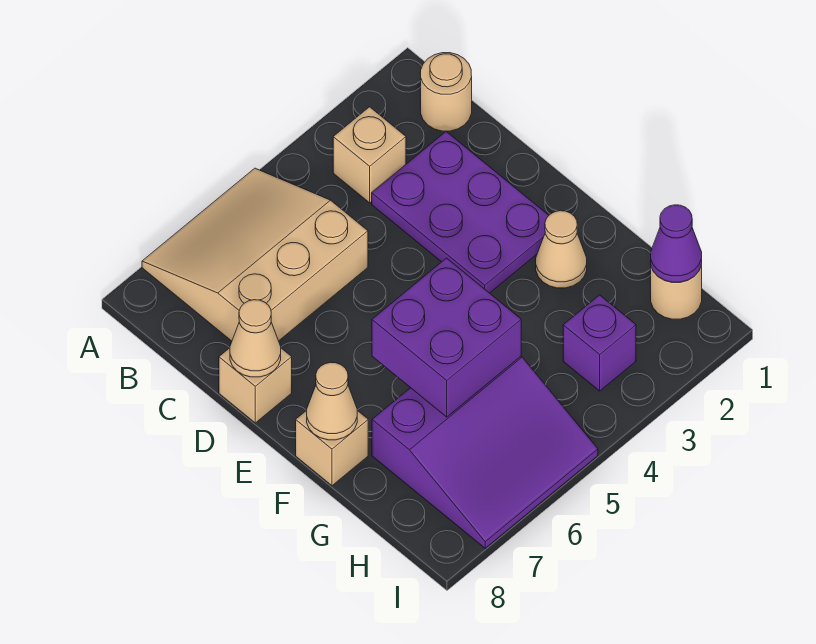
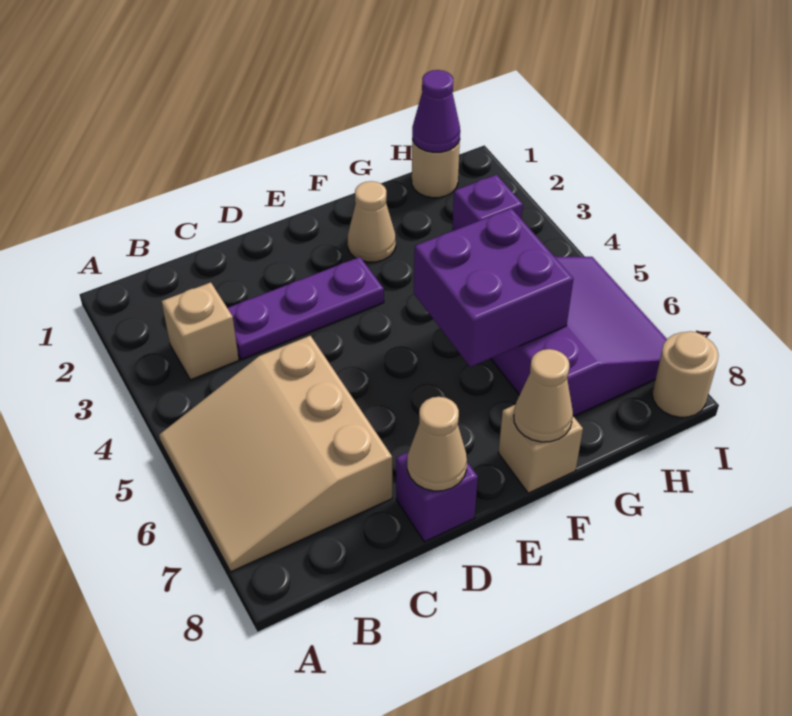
tan 1x1 round brick [421,53,472,131] -> tan 1x1 round brick moved to [652,331,719,417]
purple 2x3 plate [372,132,549,293] -> purple 1x3 plate [228,257,384,359]
tan 1x1 brick [219,348,292,423] -> purple 1x1 brick [396,452,478,542]

